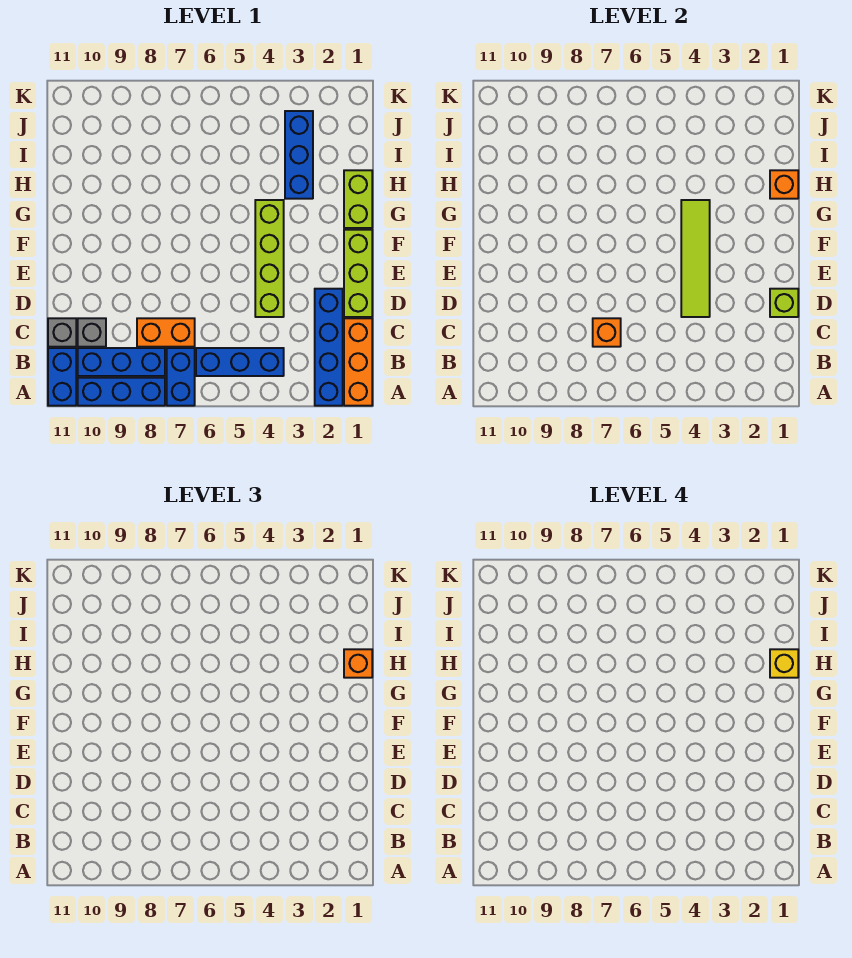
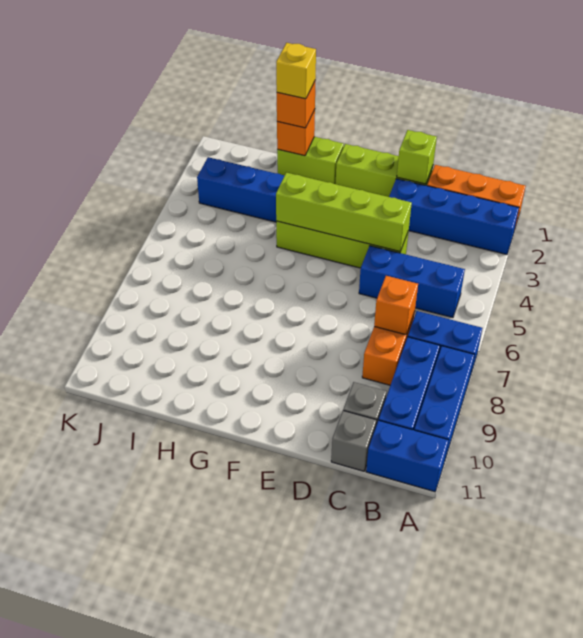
blue 1x3 brick [196,348,284,376] -> blue 1x3 brick turned to [359,246,465,318]
lime 1x4 tile [681,200,710,317] -> lime 1x4 brick [276,173,412,251]

